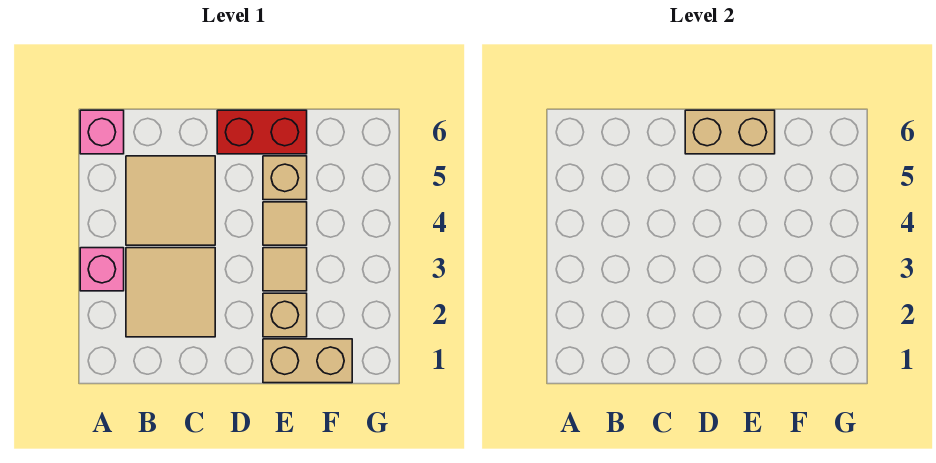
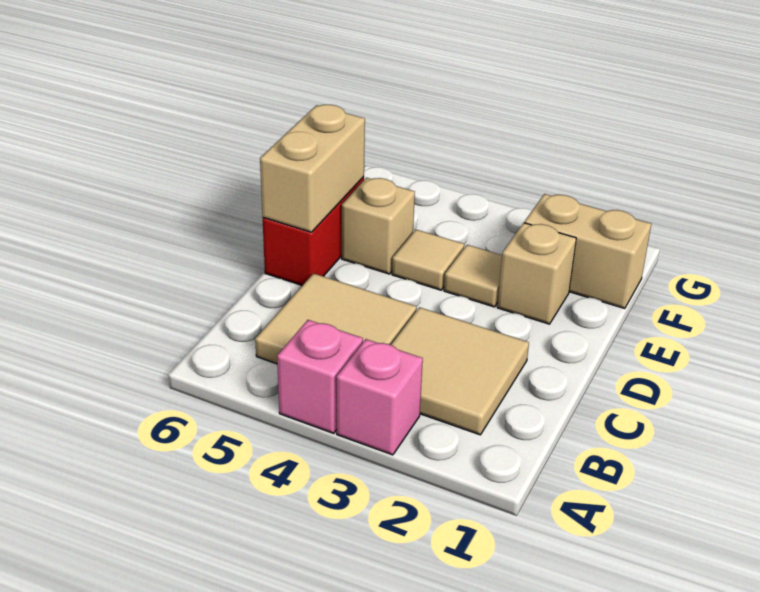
pink 1x1 brick [80,110,124,154] -> pink 1x1 brick moved to [277,320,363,433]
tan 1x2 brick [263,339,352,383] -> tan 1x2 brick turned to [524,194,651,309]

